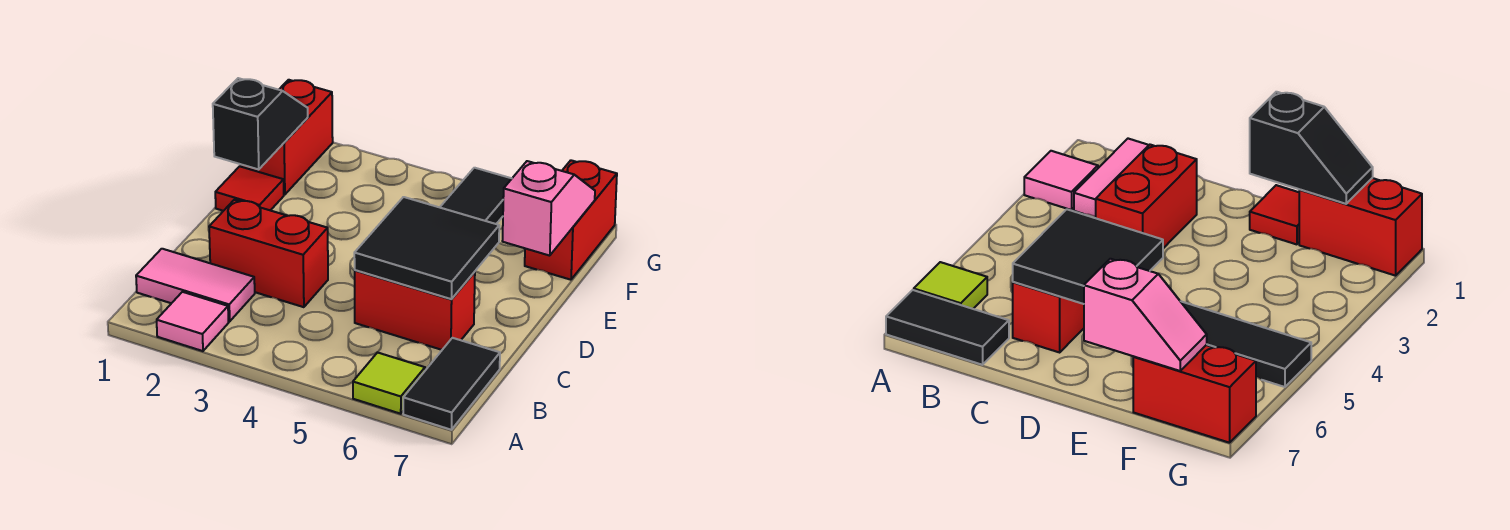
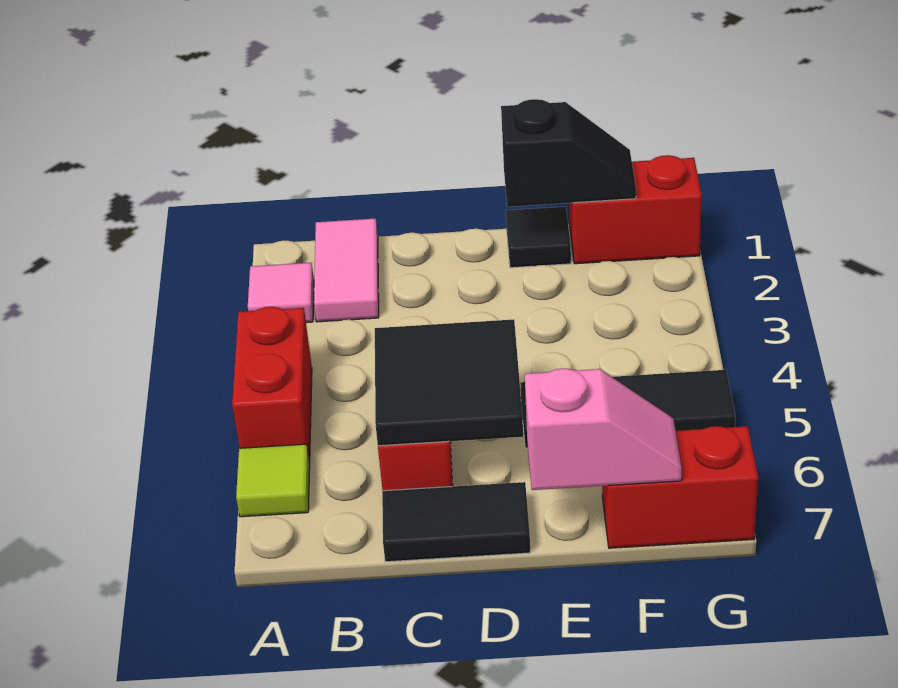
black 1x2 tile [403,338,500,430] -> black 1x2 tile moved to [382,482,530,562]
red 1x2 brick [209,200,328,307] -> red 1x2 brick moved to [232,307,312,461]
red 1x1 tile [215,166,284,211] -> black 1x1 tile [506,207,571,268]

